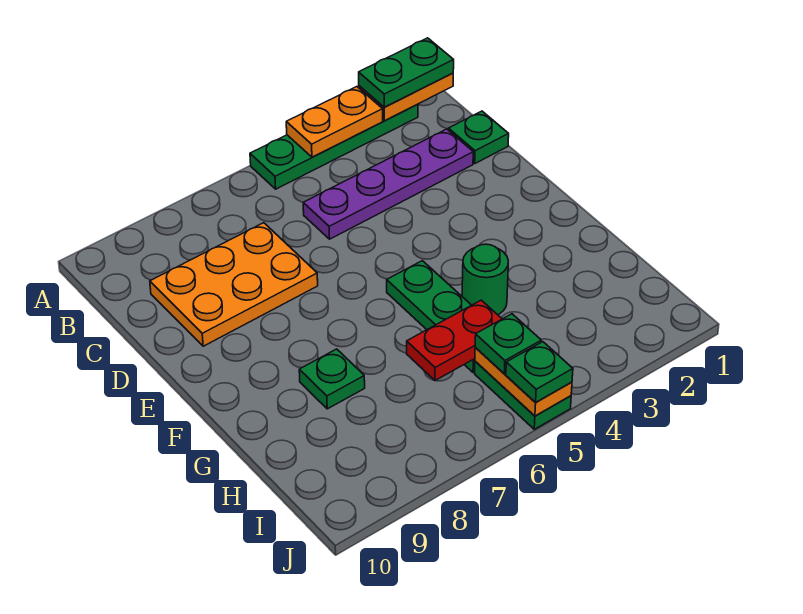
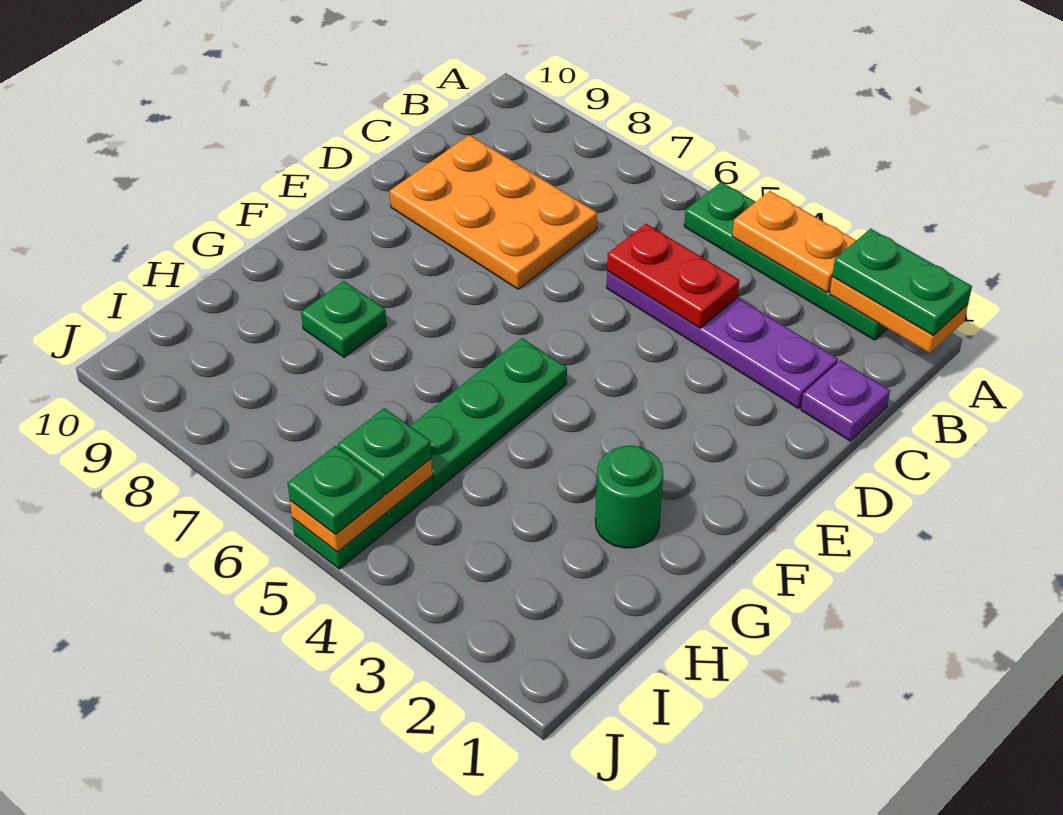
green 1x1 plate [449,111,509,163] -> purple 1x1 plate [801,360,890,441]
green 1x1 round brick [462,244,508,315] -> green 1x1 round brick moved to [595,445,663,548]
red 1x2 plate [407,300,502,381] -> red 1x2 plate moved to [607,224,739,328]

